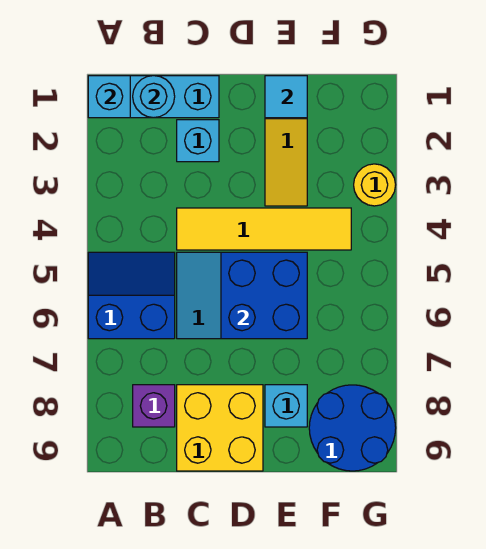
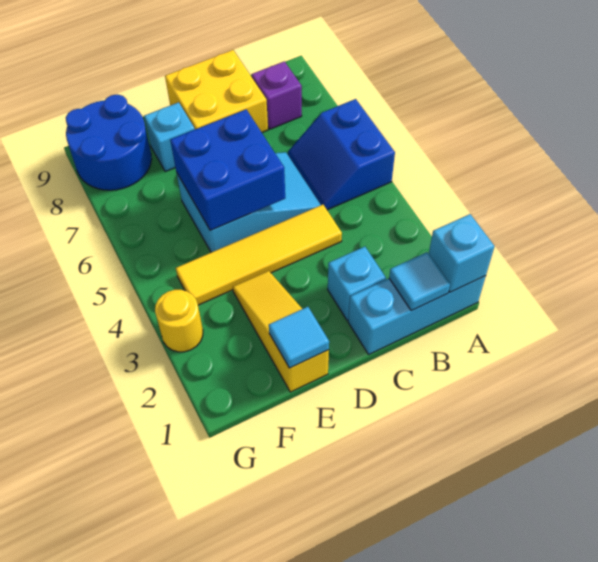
blue 2x2 slope [88,252,175,339] -> blue 2x2 slope turned to [288,99,395,210]
cyan 1x1 round brick [133,76,175,118] -> cyan 1x1 tile [389,252,450,311]

